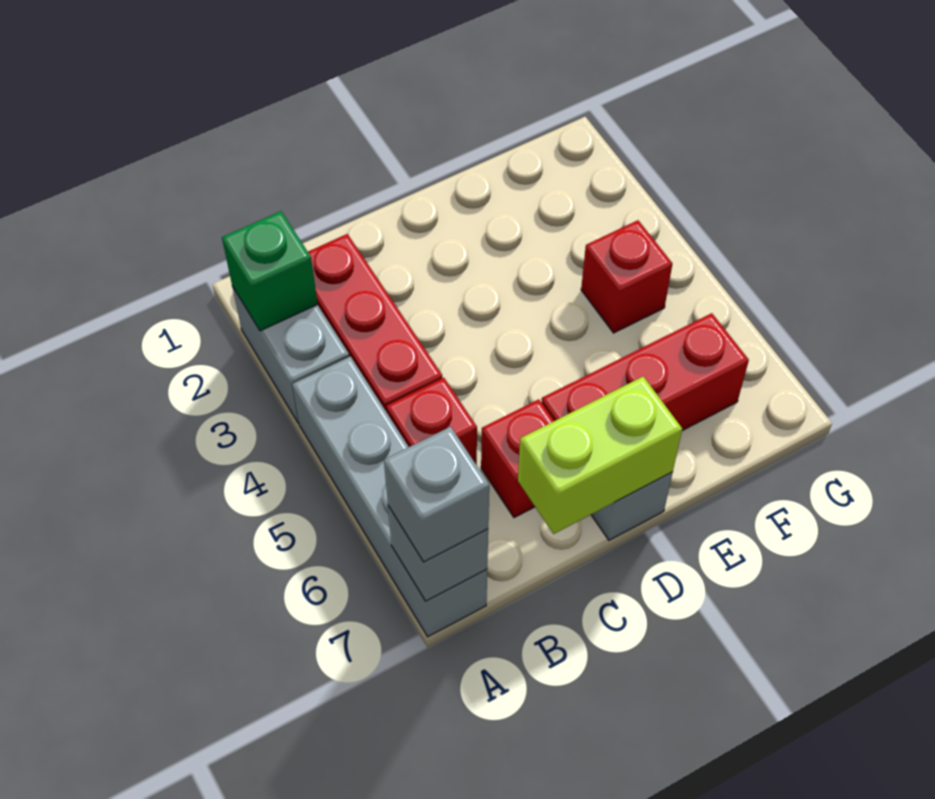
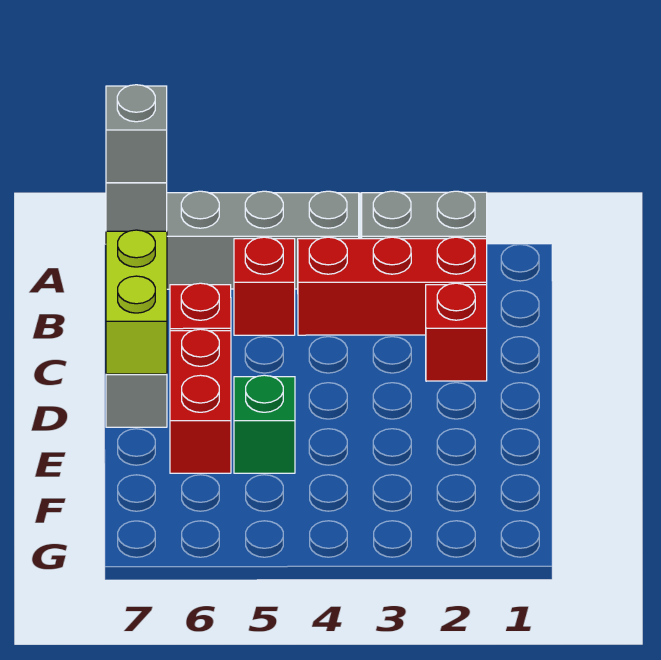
green 1x1 brick [222,211,318,331] -> green 1x1 brick moved to [234,375,295,473]
red 1x3 brick [541,313,749,431] -> red 1x2 brick [170,329,231,473]
red 1x1 brick [581,220,672,333] -> red 1x1 brick moved to [426,283,487,381]

